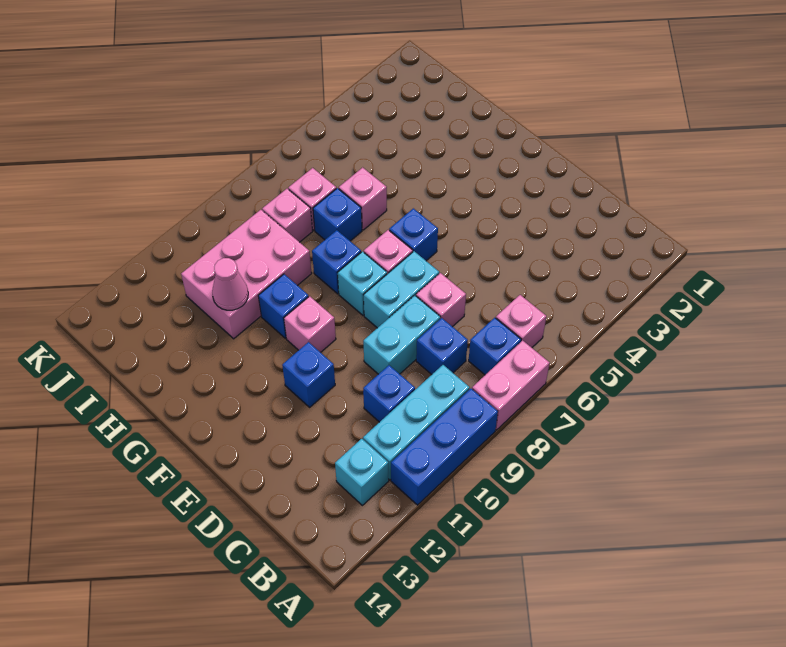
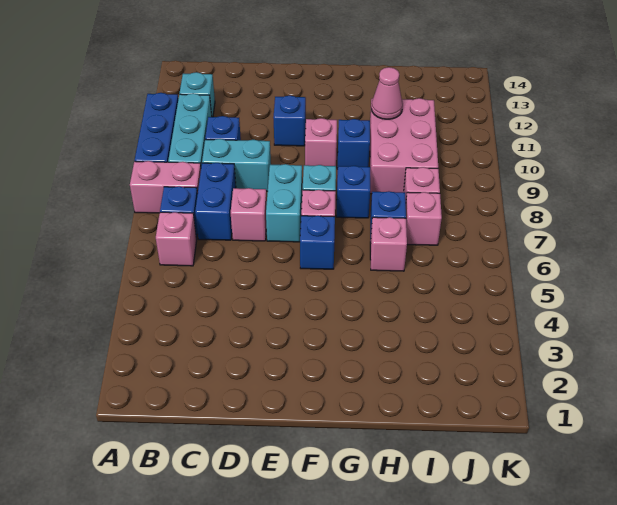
pink 1x2 brick [472,340,550,430] -> pink 1x2 brick turned to [130,161,201,213]
blue 1x1 brick [416,318,468,374] -> blue 1x2 brick [195,163,236,240]
cyan 1x2 brick [363,296,440,374] -> cyan 1x2 brick turned to [202,139,271,191]

